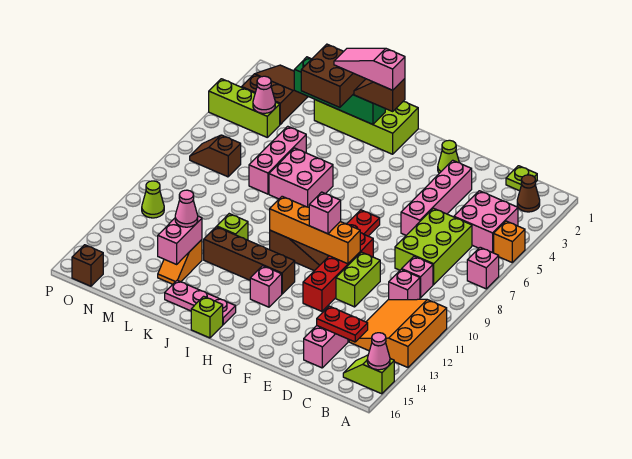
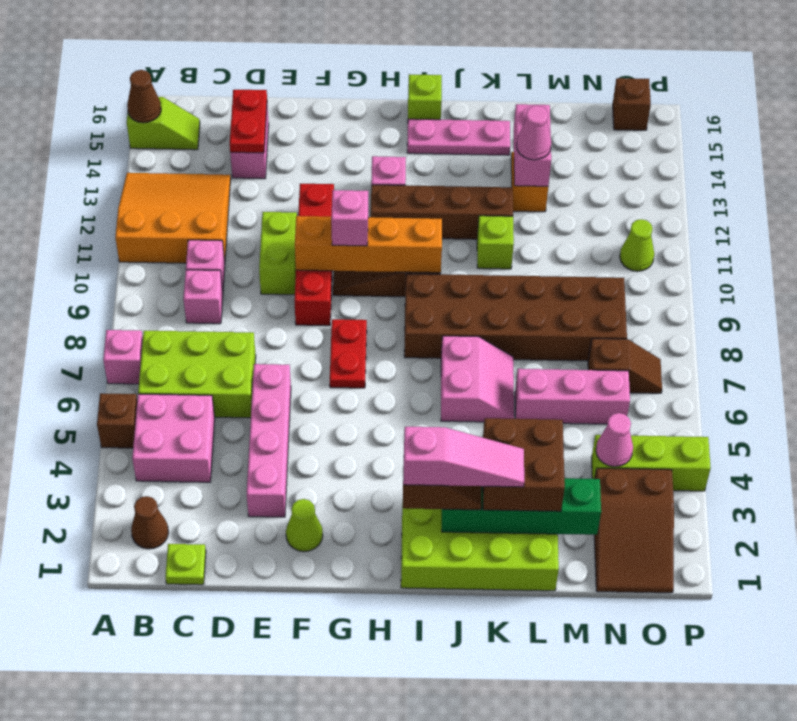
orange 1x1 brick [494,221,525,262] -> brown 1x1 brick [97,393,137,448]
orange 3x3 slope [349,299,447,367] -> orange 3x3 slope turned to [115,173,231,263]
pink 1x1 cone [367,333,390,370] -> brown 1x1 cone [127,70,161,123]
lime 2x3 brick [395,208,472,285] -> lime 2x3 brick turned to [138,331,256,418]
red 1x2 plate [317,306,368,342] -> red 1x2 plate turned to [230,90,267,153]
none -> brown 2x6 brick [404,274,627,361]
pink 2x2 brick [269,148,333,207] -> pink 2x2 slope [441,336,514,422]
pink 1x3 brick [249,126,306,194] -> pink 1x3 brick turned to [515,369,630,424]

